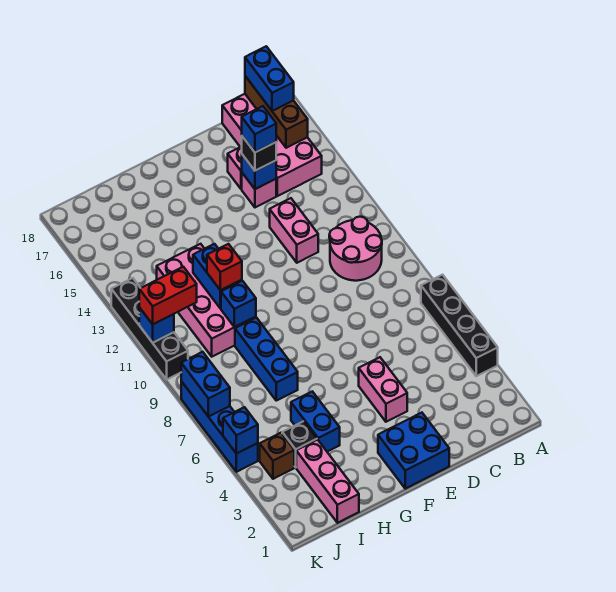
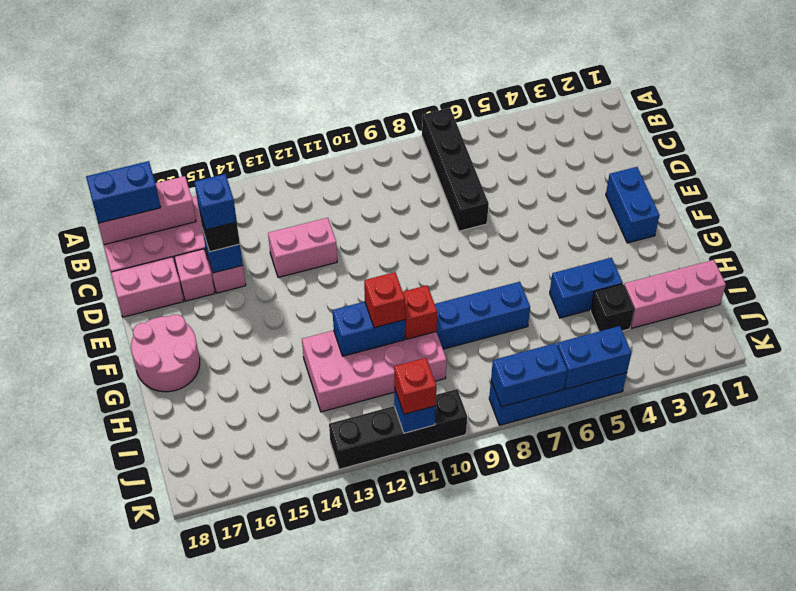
black 1x4 brick [421,275,498,376] -> black 1x4 brick turned to [422,108,489,231]
pink 2x2 round brick [329,217,382,281] -> pink 2x2 round brick moved to [131,315,200,392]
brown 1x3 brick [245,76,308,148] -> pink 1x3 brick [98,176,196,245]
blue 2x2 brick [378,413,449,489] -> blue 1x2 brick [606,167,660,243]
pink 1x2 brick [359,357,407,422] -> pink 1x2 brick moved to [111,257,184,317]
blue 1x1 brick [221,281,256,327] -> red 1x1 brick [403,285,437,339]
brown 1x1 brick [260,433,294,479] -> none
red 1x2 brick [139,267,197,324] -> red 1x1 brick [394,358,436,414]
blue 1x1 brick [223,407,258,454] -> blue 1x2 brick [557,326,632,389]

